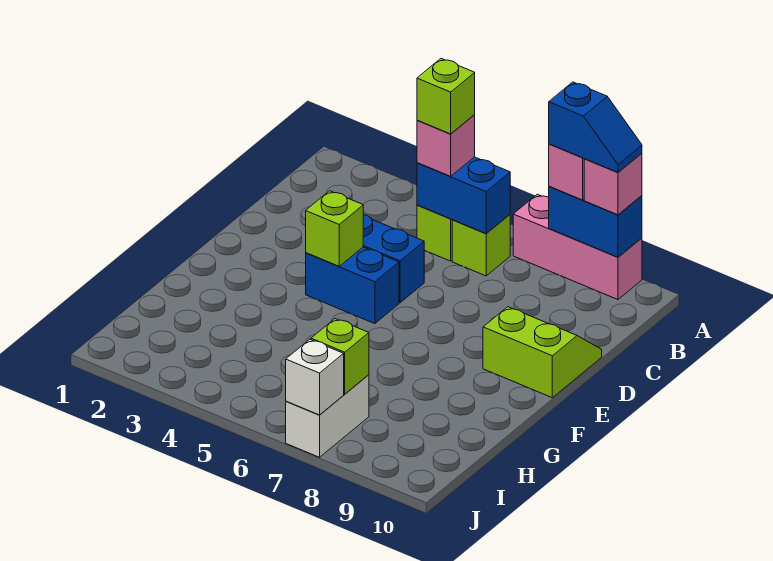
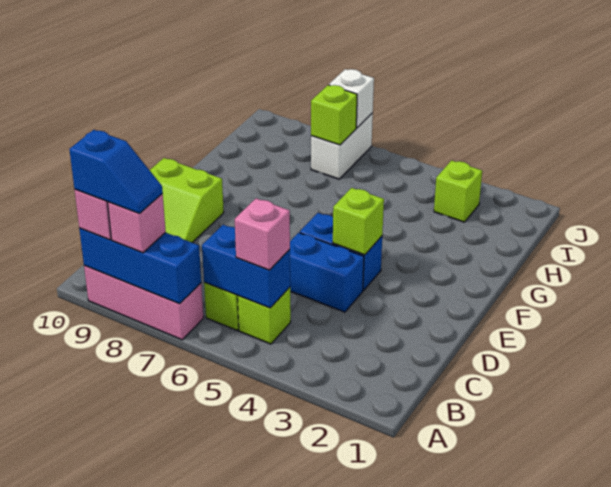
blue 1x2 brick [549,187,642,257] -> blue 1x3 brick [79,228,201,304]
blue 1x2 slope [549,82,642,173] -> blue 1x2 slope turned to [69,130,163,214]
lime 1x1 brick [417,59,475,134] -> lime 1x1 brick moved to [434,160,482,222]

